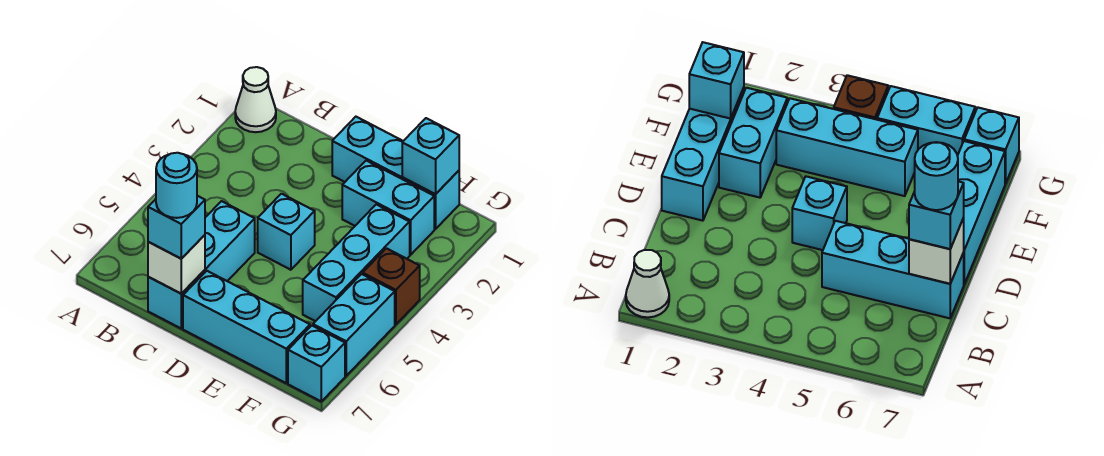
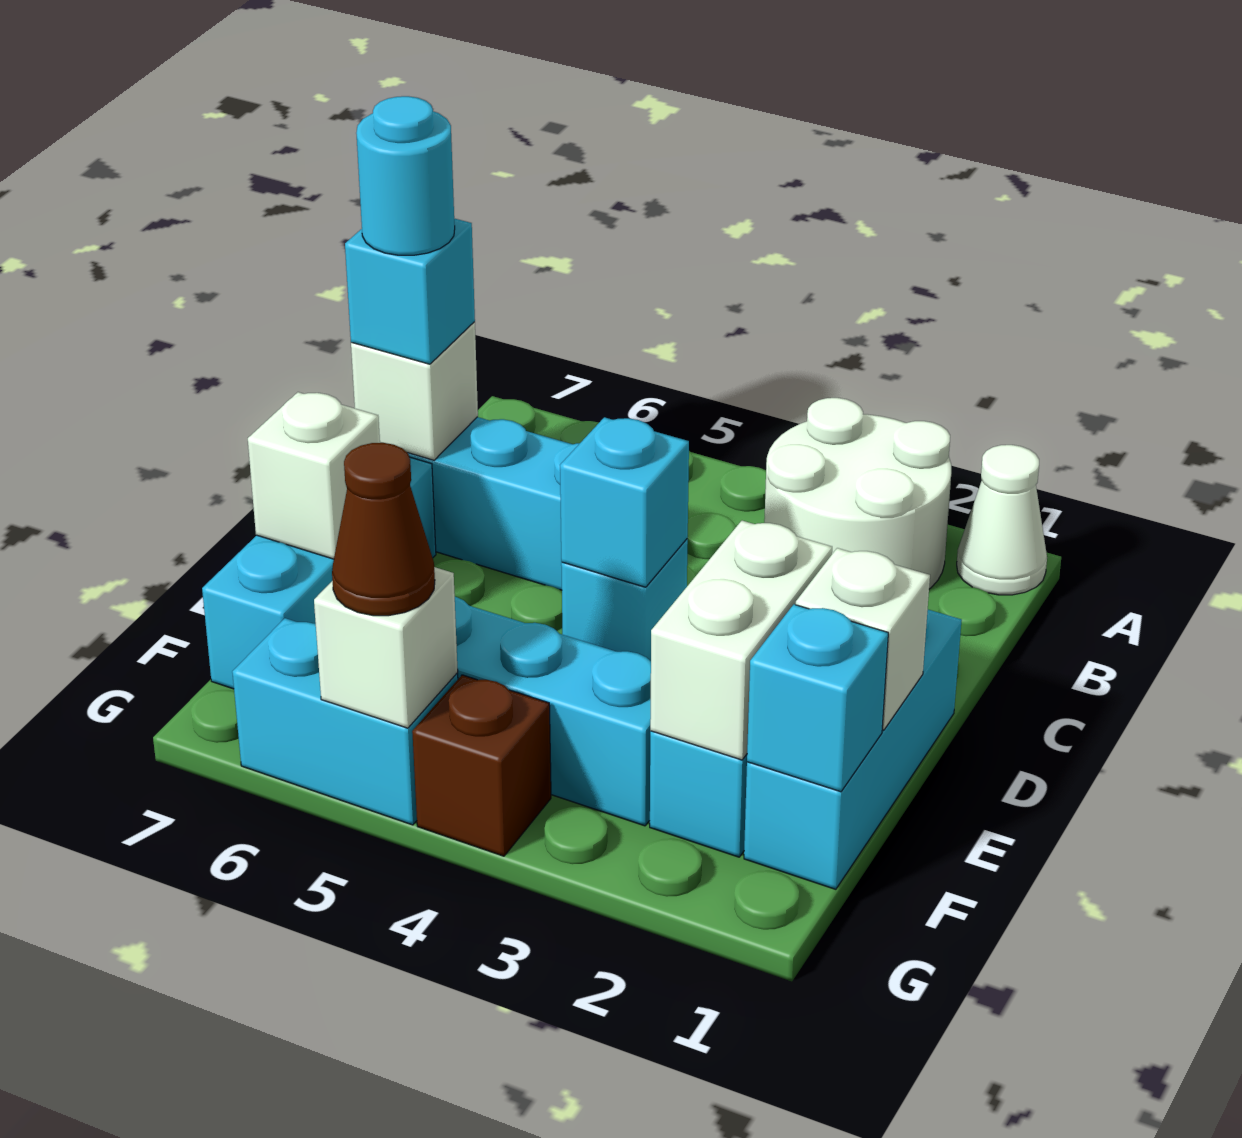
none -> white 2x2 round brick [764,398,951,589]
none -> white 1x1 brick [796,548,930,730]
none -> white 1x2 brick [650,521,832,760]
none -> white 1x1 brick [248,392,380,559]
none -> white 1x1 brick [314,567,458,728]
none -> brown 1x1 cone [332,443,435,616]
cyan 1x1 brick [288,326,345,401] -> cyan 1x1 brick moved to [560,417,689,587]

